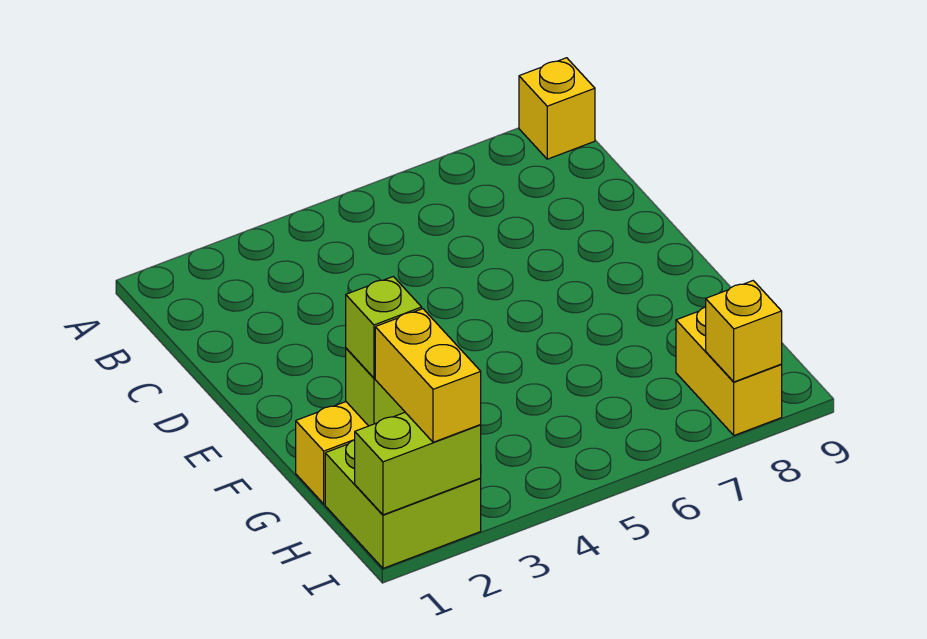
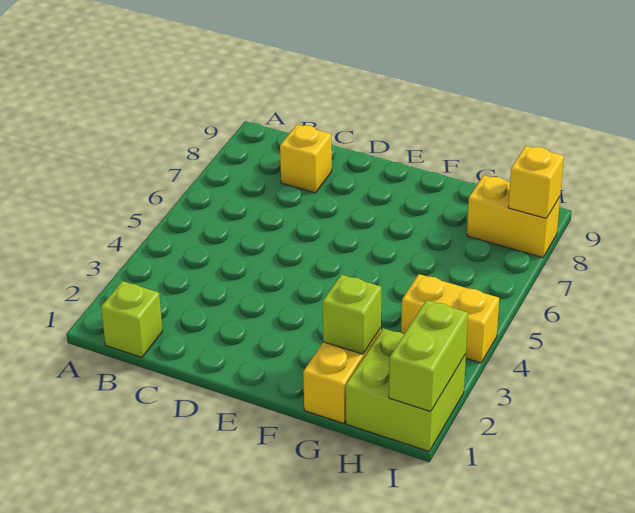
yellow 1x1 brick [519,58,595,159] -> yellow 1x1 brick moved to [280,125,332,193]
lime 1x1 brick [346,277,422,378] -> lime 1x1 brick moved to [101,281,163,357]
yellow 1x2 brick [375,309,481,442] -> yellow 1x2 brick moved to [401,274,499,363]

